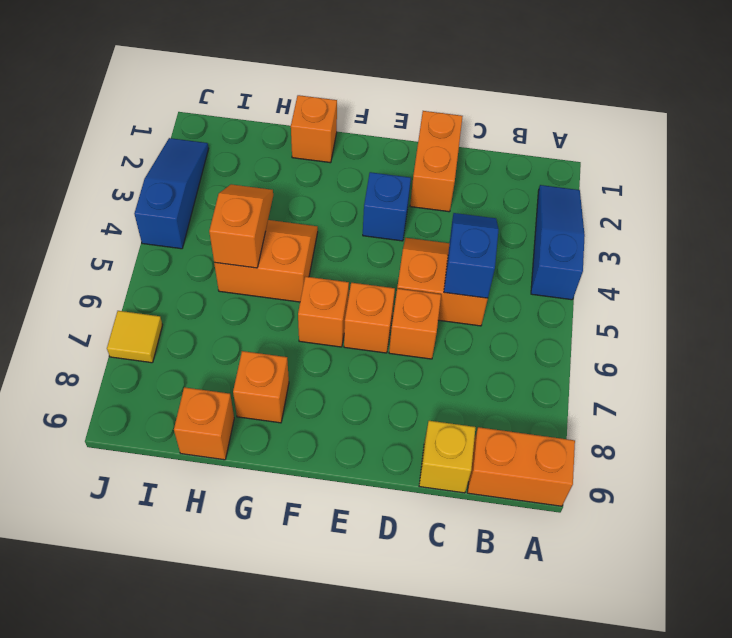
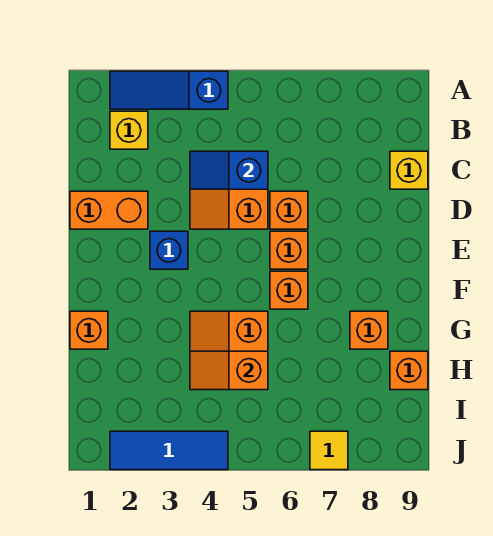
orange 1x2 brick [467,427,575,506] -> none
none -> yellow 1x1 brick [110,111,148,149]
blue 1x3 slope [134,138,209,249] -> blue 1x3 tile [110,431,228,470]

